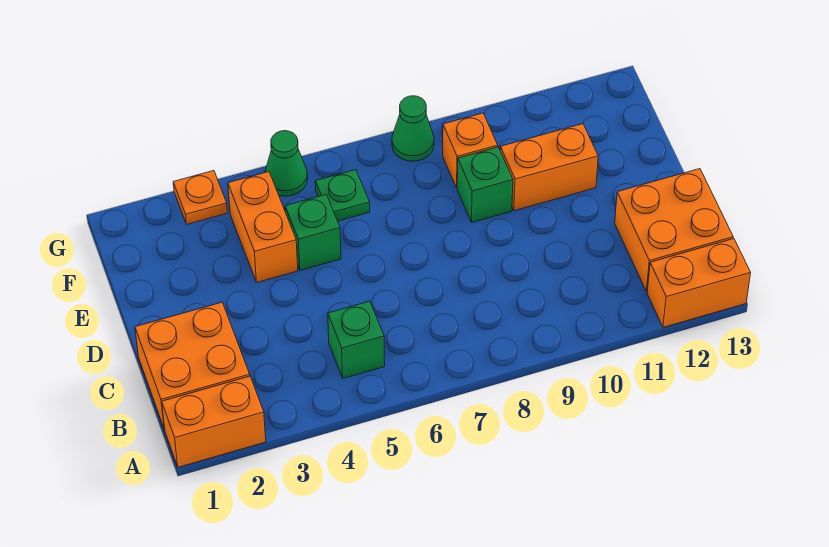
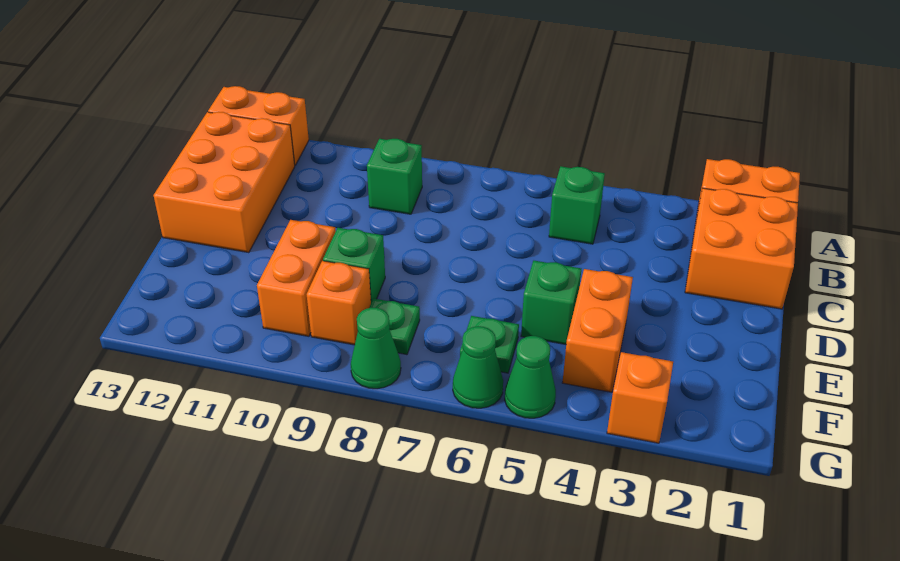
none -> green 1x1 brick [367,139,422,214]
orange 2x2 brick [615,169,733,292] -> orange 2x3 brick [153,112,295,253]
orange 1x2 brick [500,124,598,211] -> orange 1x2 brick turned to [257,220,336,336]
none -> green 1x1 plate [369,298,420,355]
orange 1x1 plate [173,171,227,224] -> orange 1x1 brick [607,352,673,443]
none -> green 1x1 cone [453,326,503,408]

